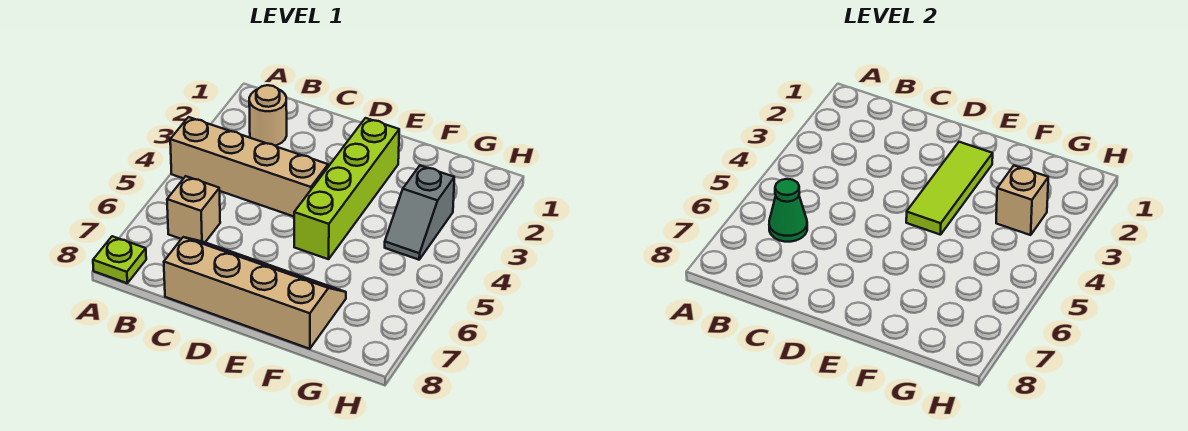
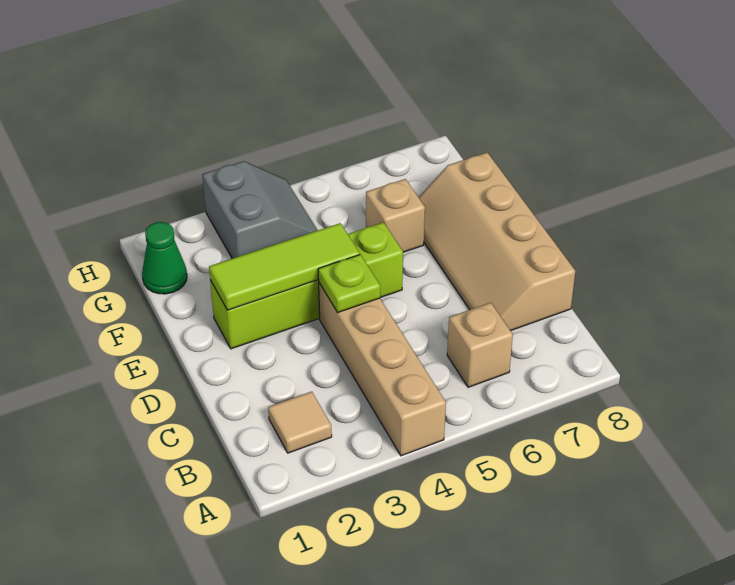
lime 1x1 plate [93,236,146,283] -> lime 1x1 plate moved to [318,255,380,312]
tan 1x1 round brick [249,85,287,146] -> tan 1x1 tile [268,392,332,453]
green 1x1 cone [769,179,807,242] -> green 1x1 cone moved to [142,222,187,294]
grey 1x2 slope [385,165,454,260] -> grey 2x2 slope [202,161,318,259]
tan 1x1 brick [996,165,1048,235] -> tan 1x1 brick moved to [366,179,425,252]

